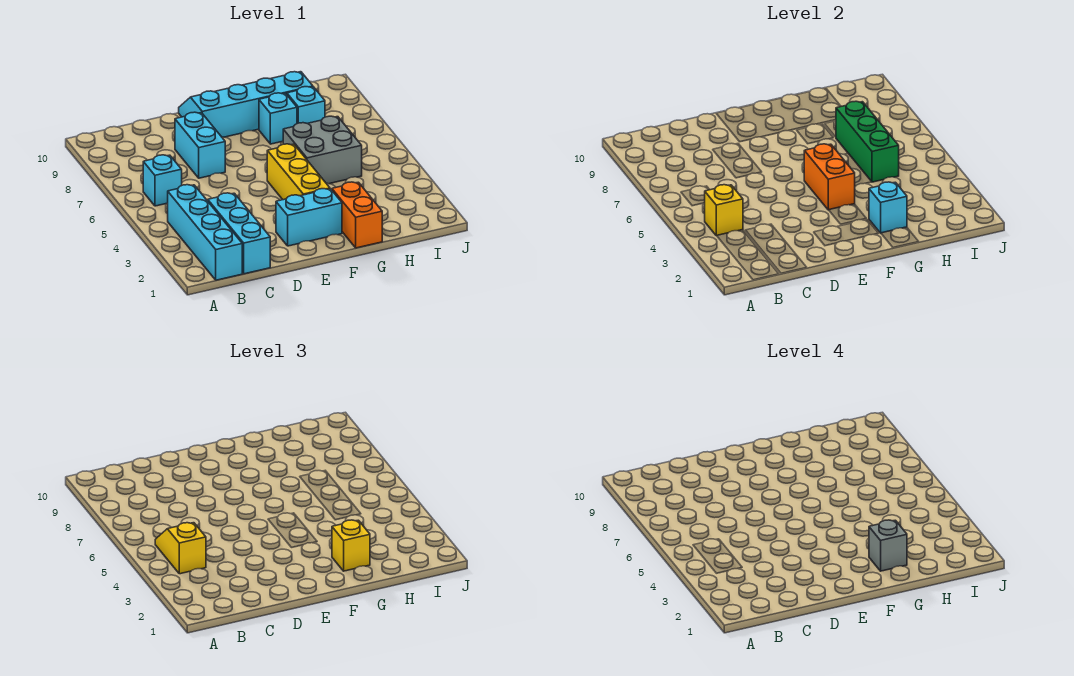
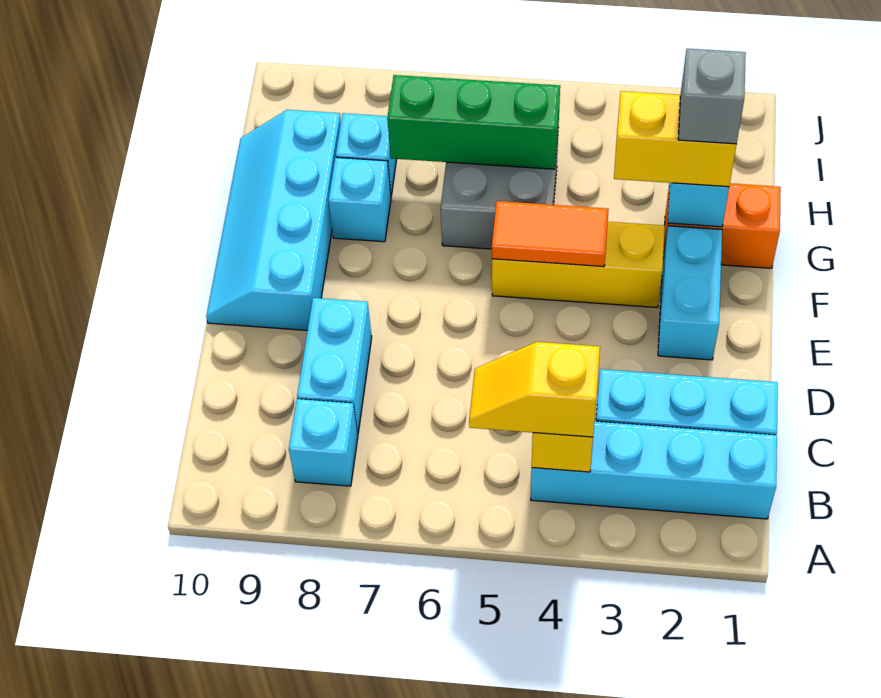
cyan 1x1 brick [143,155,182,206] -> cyan 1x1 brick moved to [289,399,358,486]
cyan 1x2 brick [175,112,225,178] -> cyan 1x2 brick turned to [297,298,372,434]
orange 1x2 brick [804,144,855,210] -> orange 1x2 tile [492,201,609,267]
yellow 1x1 brick [332,520,370,571] -> yellow 1x2 brick [614,91,736,187]

